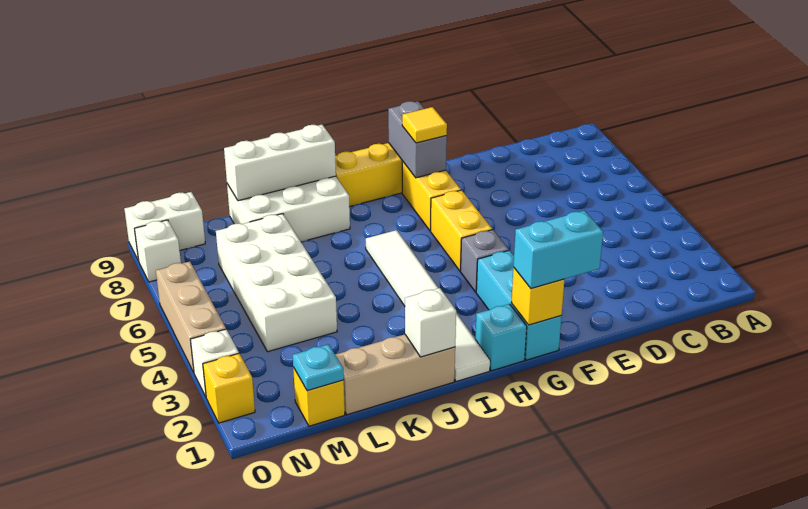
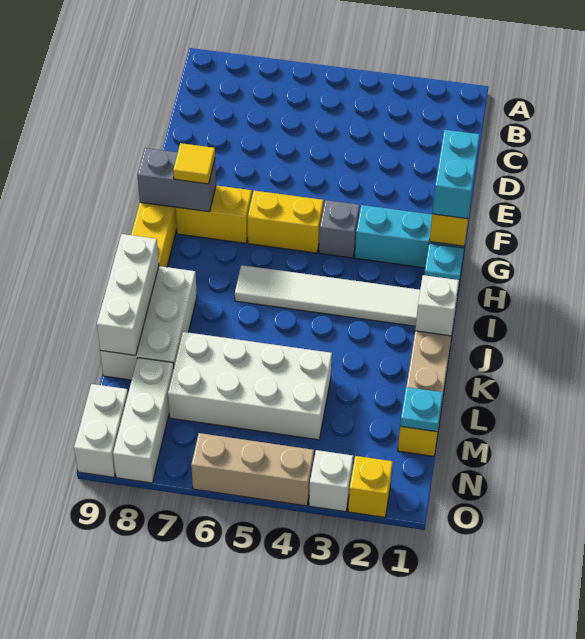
white 1x1 brick [135,220,181,282] -> white 1x3 brick [113,358,174,483]

